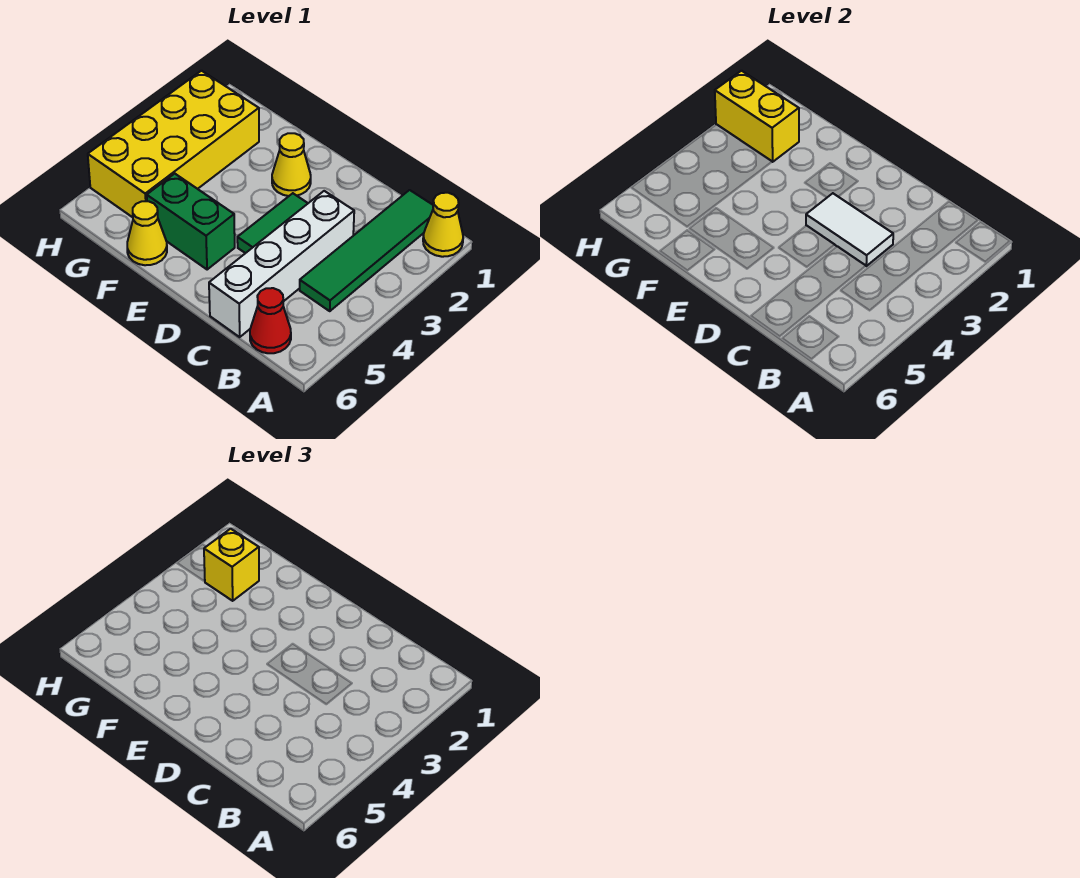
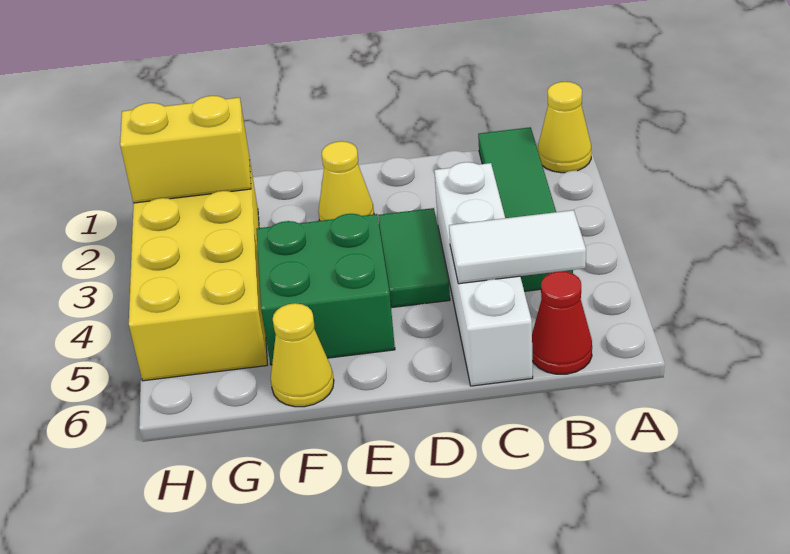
white 1x2 tile [806,193,893,266] -> white 1x2 tile moved to [449,210,586,284]
green 1x2 brick [147,174,235,270] -> green 2x2 brick [256,214,395,365]
yellow 1x1 brick [204,529,259,601] -> none

